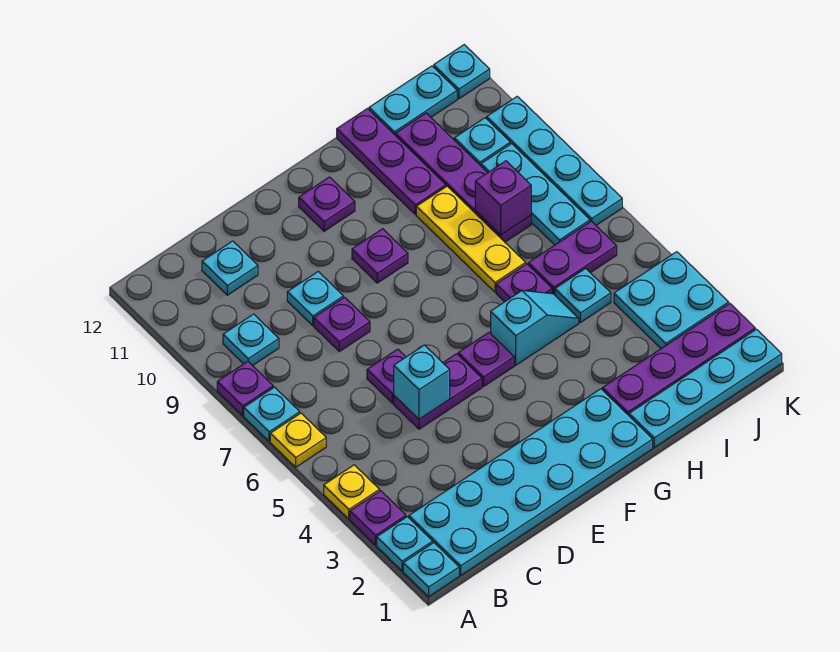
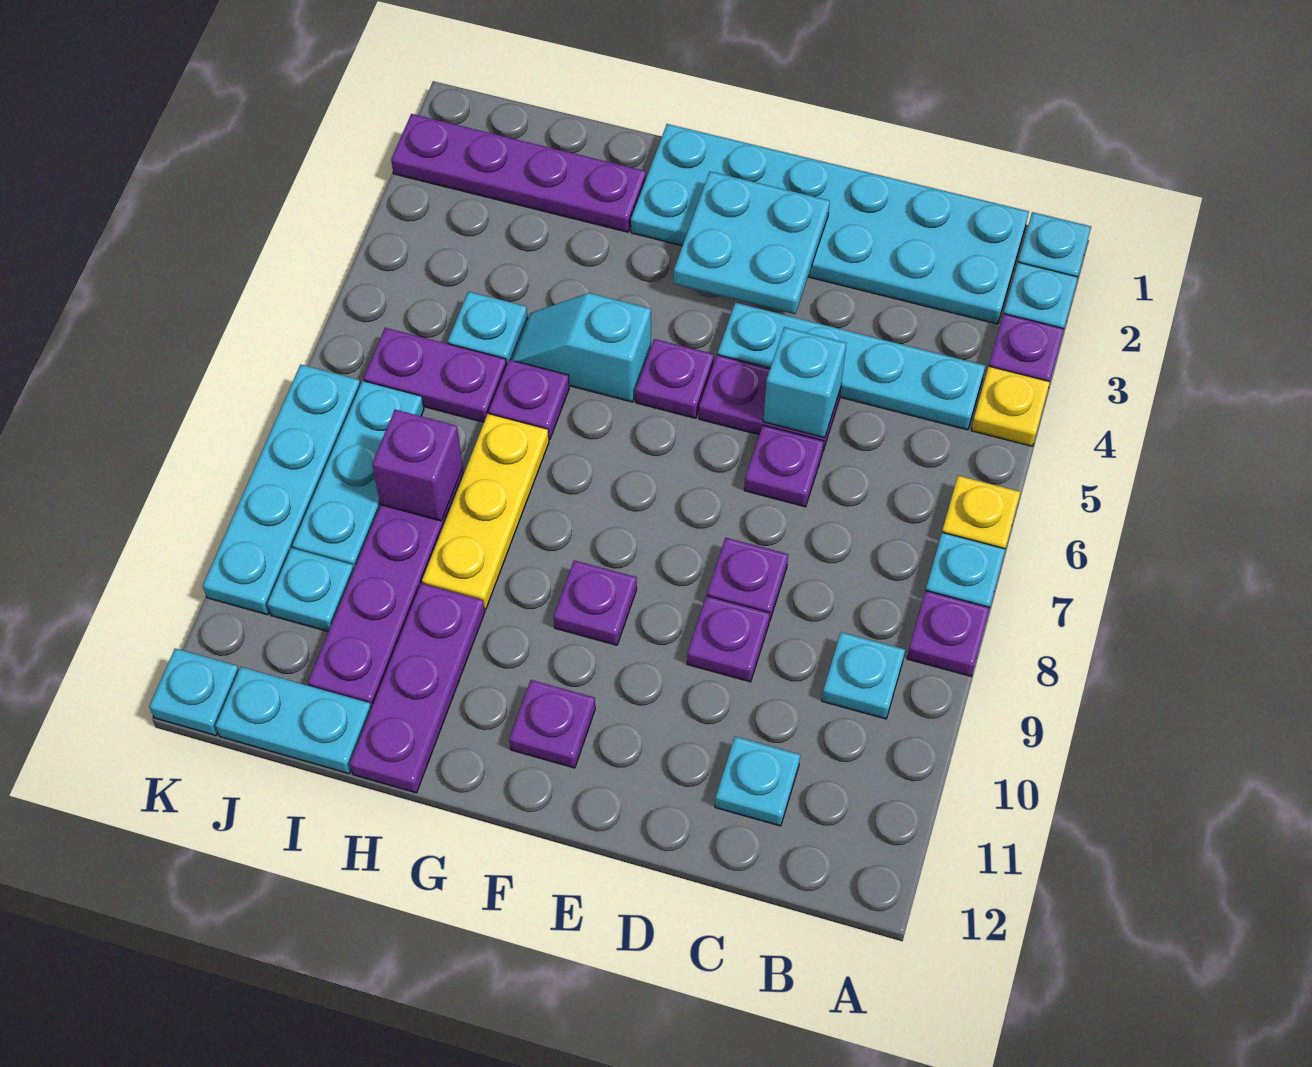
cyan 1x1 plate [287,272,343,326] -> purple 1x1 plate [687,596,770,682]
cyan 1x4 plate [629,329,782,447] -> cyan 1x4 plate moved to [718,303,985,430]
cyan 2x2 plate [614,252,729,349] -> cyan 2x2 plate moved to [674,171,830,314]

